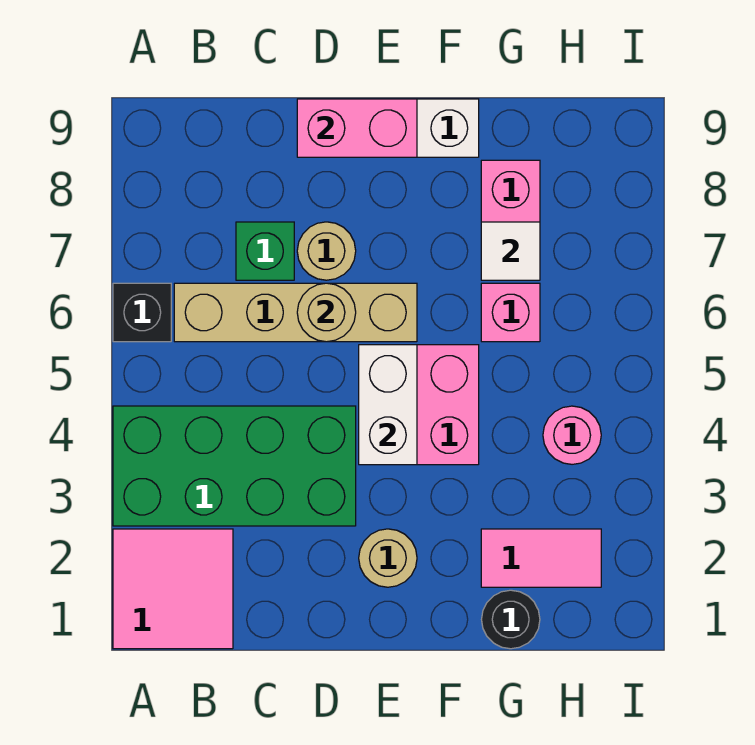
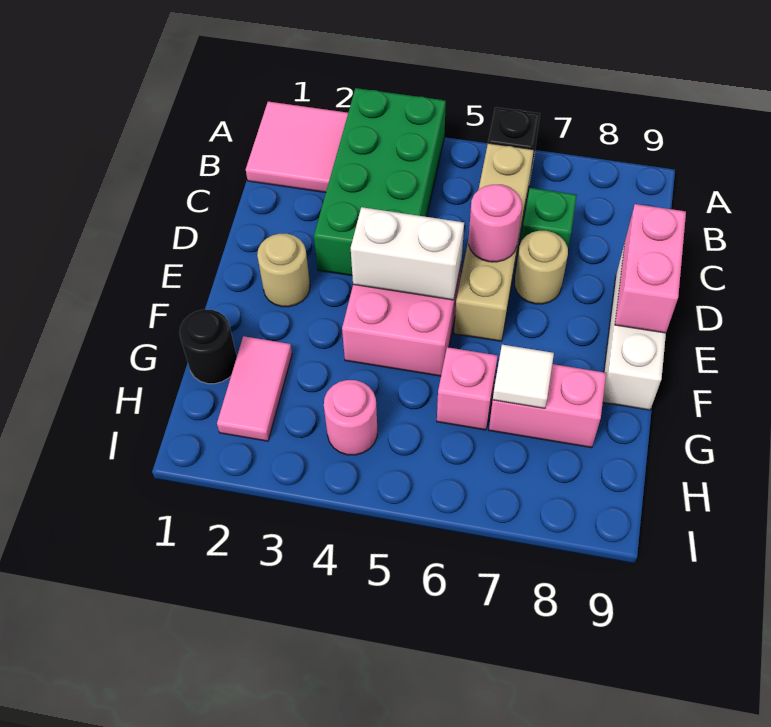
tan 1x1 round brick [297,283,356,342] -> pink 1x1 round brick [469,185,522,262]

